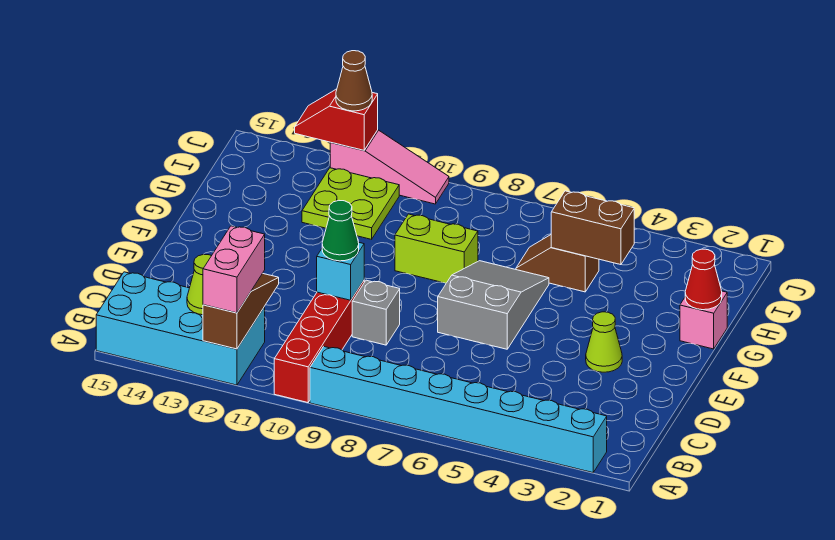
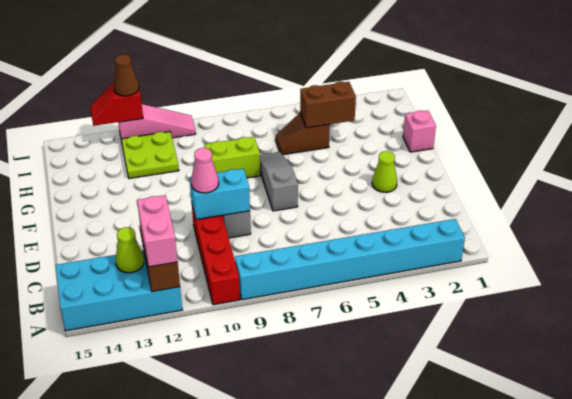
cyan 1x1 brick [317,242,364,300] -> cyan 1x2 brick [189,169,250,220]
green 1x1 cone [322,201,359,261] -> pink 1x1 cone [191,148,219,193]
grey 2x3 slope [438,261,549,349] -> grey 1x3 slope [260,152,298,211]
red 1x1 cone [685,249,722,310] -> none

